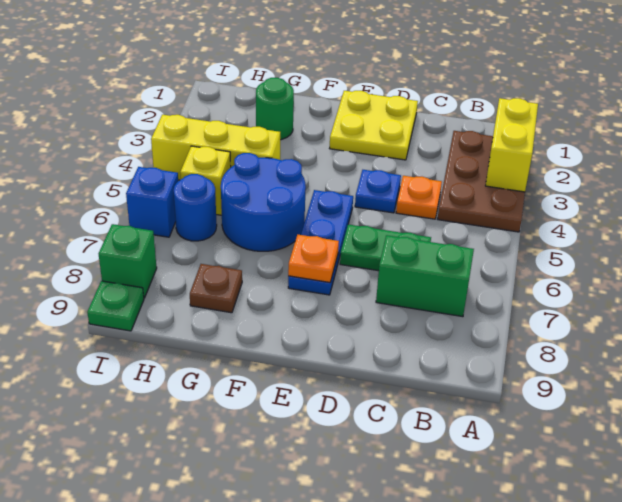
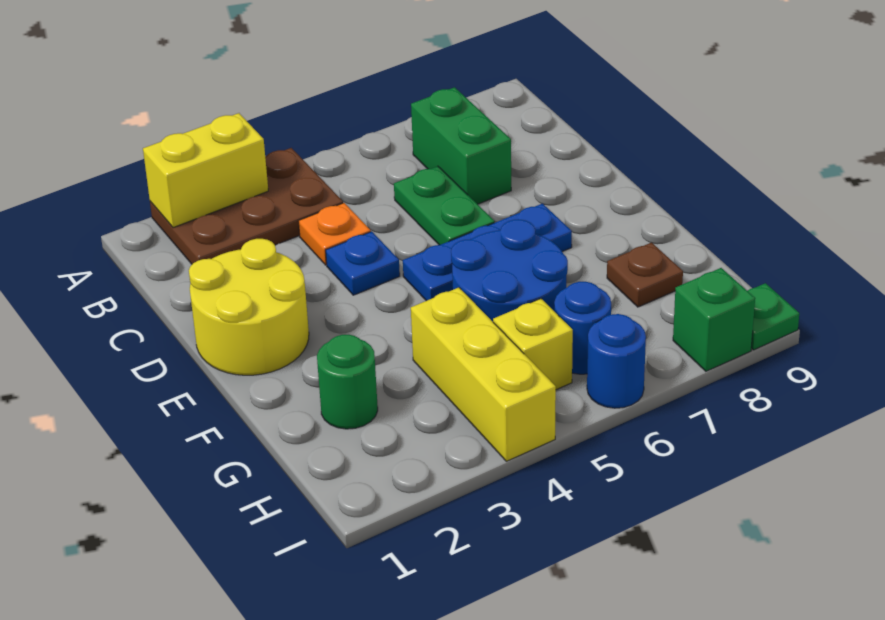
yellow 2x2 plate [330,91,418,160] -> yellow 2x2 round brick [189,239,309,375]
orange 1x1 plate [288,235,339,282] -> none
blue 1x1 brick [126,167,178,237] -> blue 1x1 round brick [587,314,646,408]

